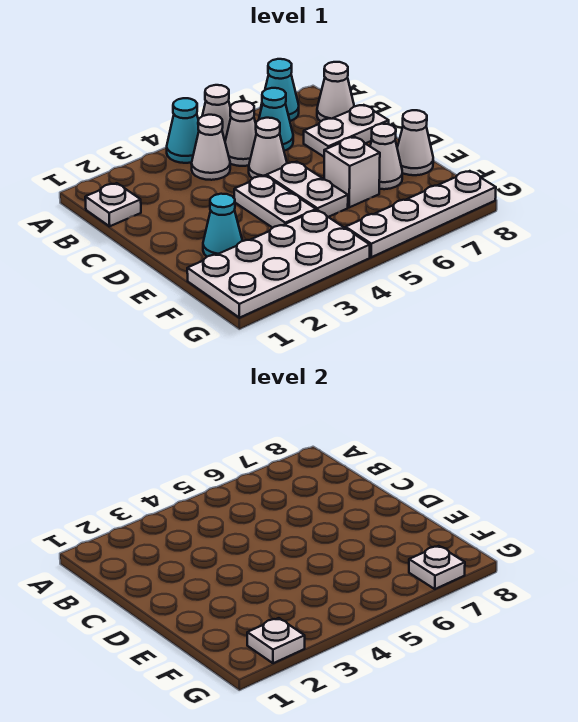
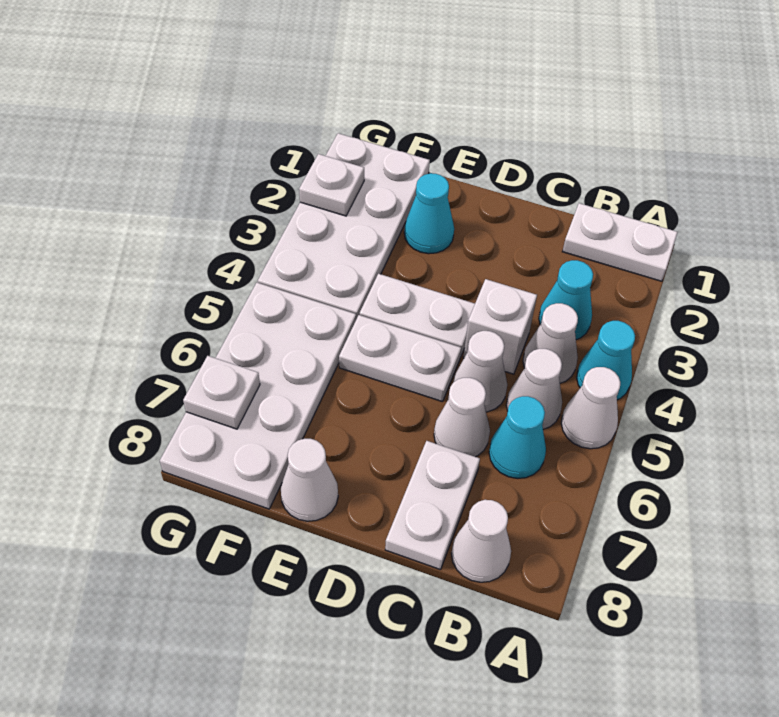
cyan 1x1 cone [261,59,299,121] -> cyan 1x1 cone moved to [539,260,593,340]
white 1x1 plate [85,183,141,226] -> white 1x2 plate [562,203,678,281]
white 1x1 brick [324,137,380,207] -> white 1x1 brick moved to [463,279,537,374]
white 1x1 cone [370,124,402,189] -> white 1x1 cone moved to [434,378,490,457]
white 1x4 plate [346,171,496,257] -> white 2x4 plate [160,283,356,509]

